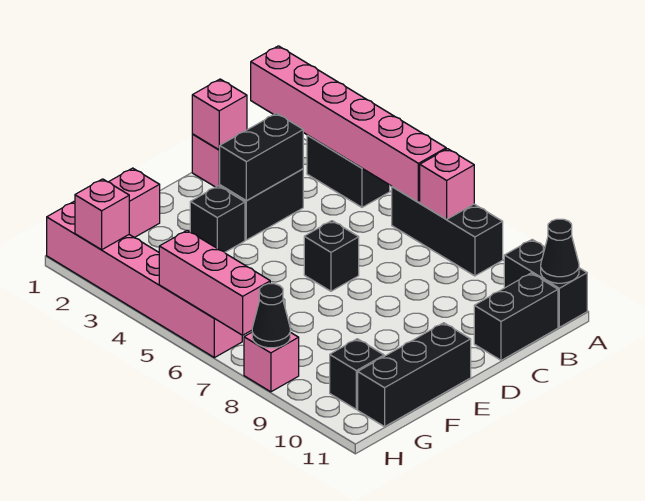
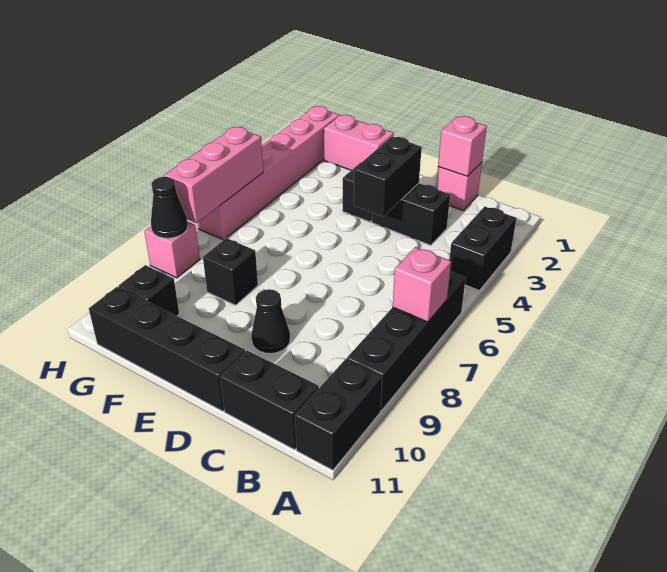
pink 1x6 brick [251,46,446,202] -> none
black 1x3 brick [392,187,503,276] -> black 1x4 brick [347,271,466,411]
black 1x1 cone [541,219,579,283] -> black 1x1 cone moved to [251,289,290,354]
black 1x2 brick [219,113,303,201] -> black 1x2 brick turned to [354,137,422,216]
black 1x1 brick [304,221,359,291] -> black 1x1 brick moved to [203,238,258,305]
black 1x3 brick [358,323,471,427] -> black 1x4 brick [89,287,245,411]
pink 1x1 brick [75,179,129,250] -> none

